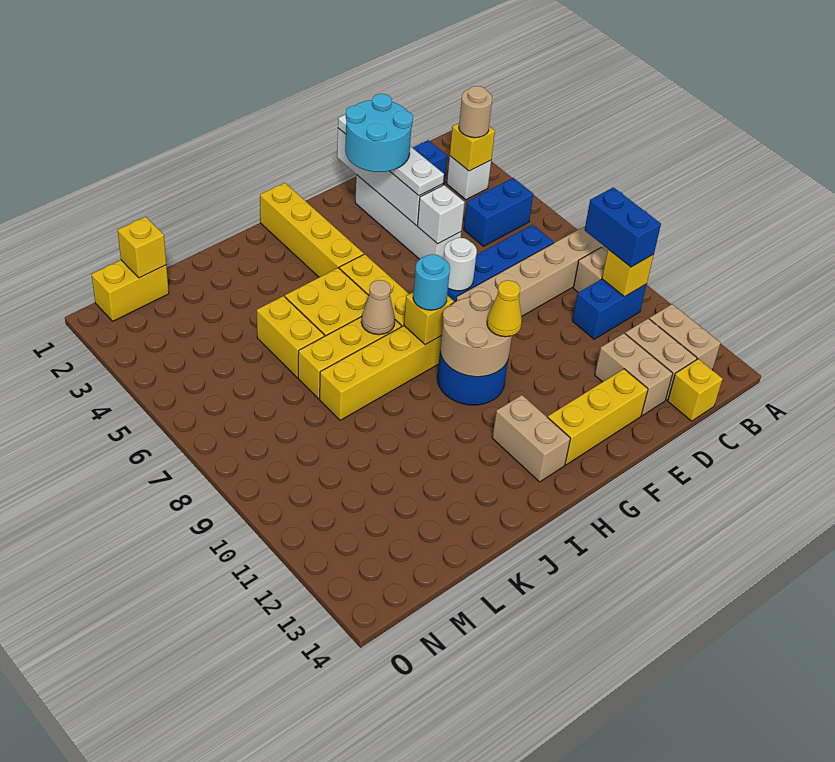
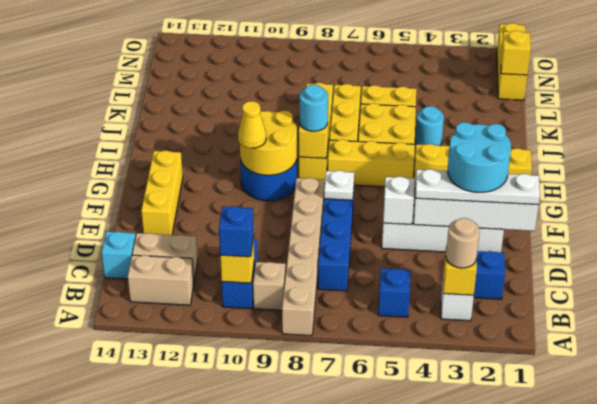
blue 1x2 brick [464,178,533,246] -> blue 1x1 brick [378,269,411,317]
blue 1x2 brick [585,187,661,267] -> blue 1x1 brick [219,206,254,257]
yellow 1x1 brick [668,359,723,421] -> cyan 1x1 brick [101,232,136,279]
tan 1x2 brick [595,333,673,416] -> none
white 1x1 round brick [443,238,477,291] -> white 1x1 plate [324,171,354,200]
tan 2x2 round brick [440,291,512,377] -> yellow 2x2 round brick [240,110,297,175]
tan 1x2 brick [492,395,570,482] -> none
tan 1x1 cone [361,280,395,335] -> none
none -> cyan 1x1 round brick [415,106,444,146]
yellow 1x2 brick [91,260,169,321] -> yellow 1x3 brick [497,23,527,100]

